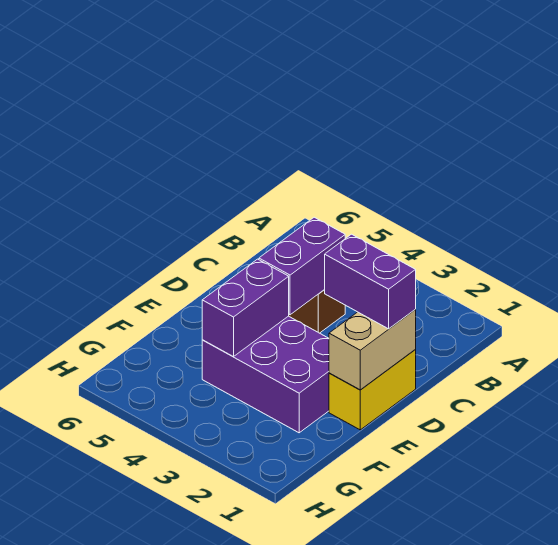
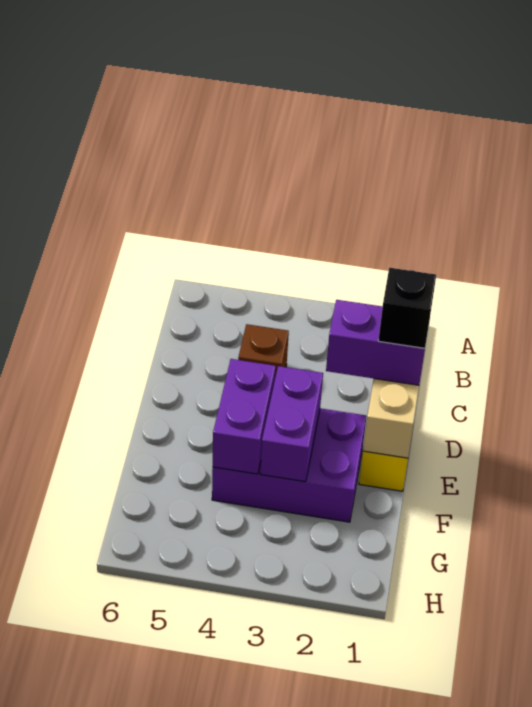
purple 1x2 brick [259,217,345,315] -> purple 1x2 brick moved to [260,366,323,482]
none -> black 1x1 brick [378,268,436,348]

